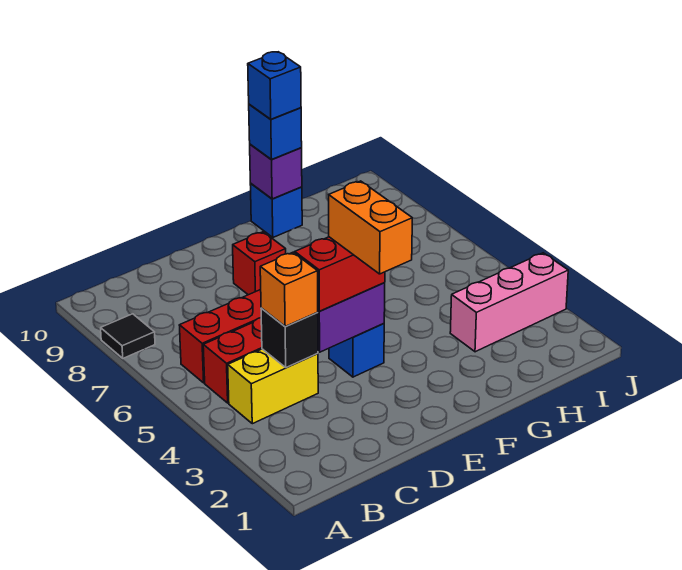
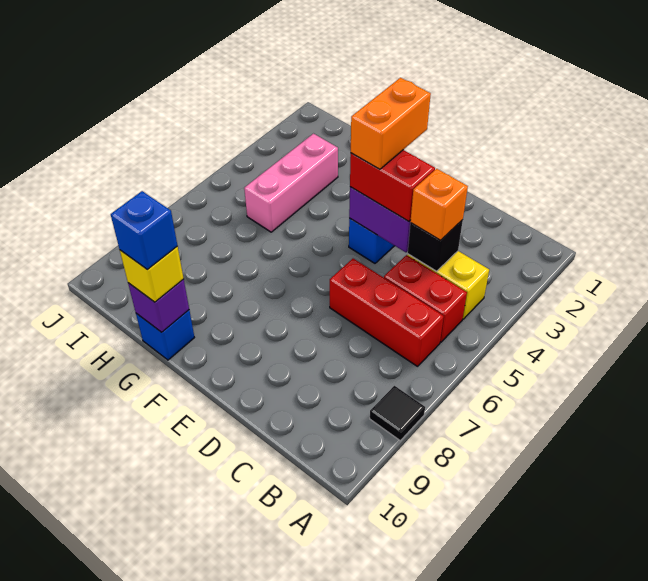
red 1x1 brick [233,232,286,295] -> none
blue 1x1 brick [249,104,302,160] -> yellow 1x1 brick [120,247,184,302]
pink 1x3 brick [450,253,568,352] -> pink 1x3 brick turned to [244,134,338,232]

